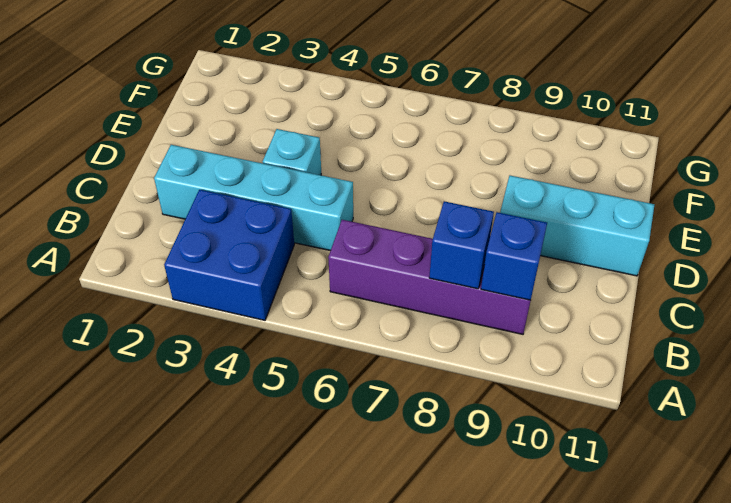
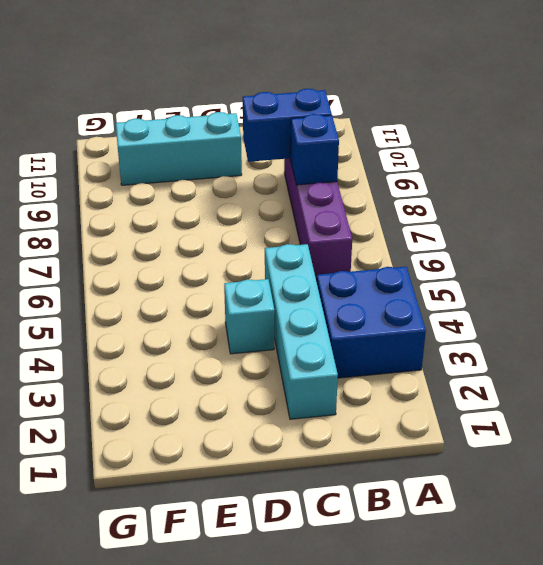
blue 1x1 brick [481,212,547,300] -> blue 1x2 brick [243,89,332,162]
cyan 1x3 brick [500,176,654,276] -> cyan 1x3 brick turned to [116,112,242,185]

